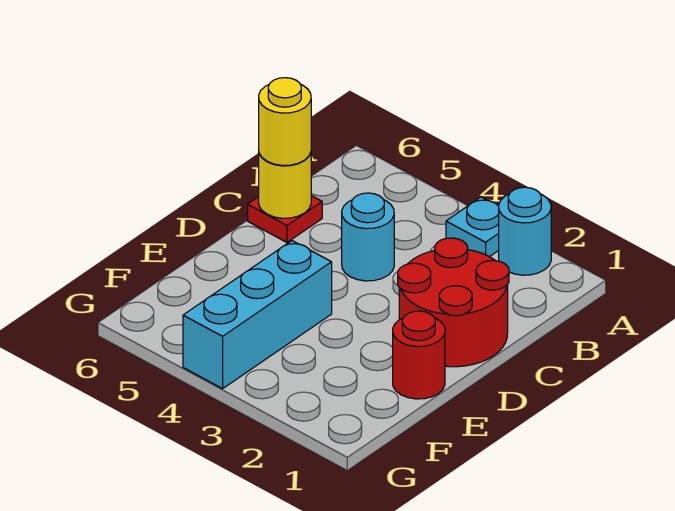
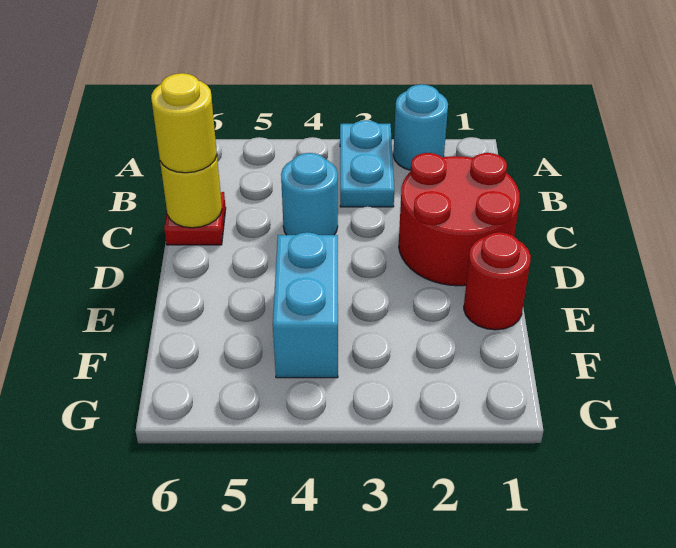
cyan 1x1 plate [446,197,499,257] -> cyan 1x2 plate [340,120,394,207]
cyan 1x3 brick [183,241,332,389] -> cyan 1x2 brick [273,232,338,378]

